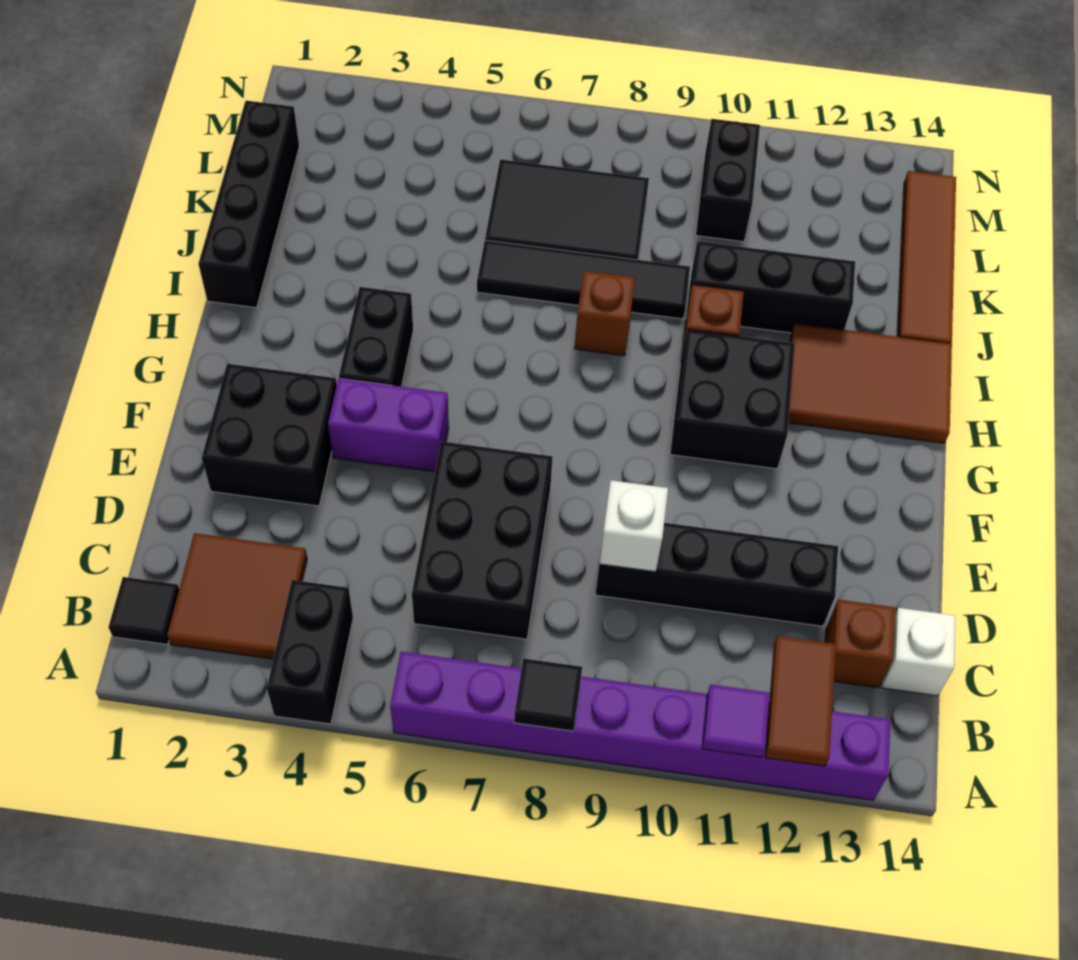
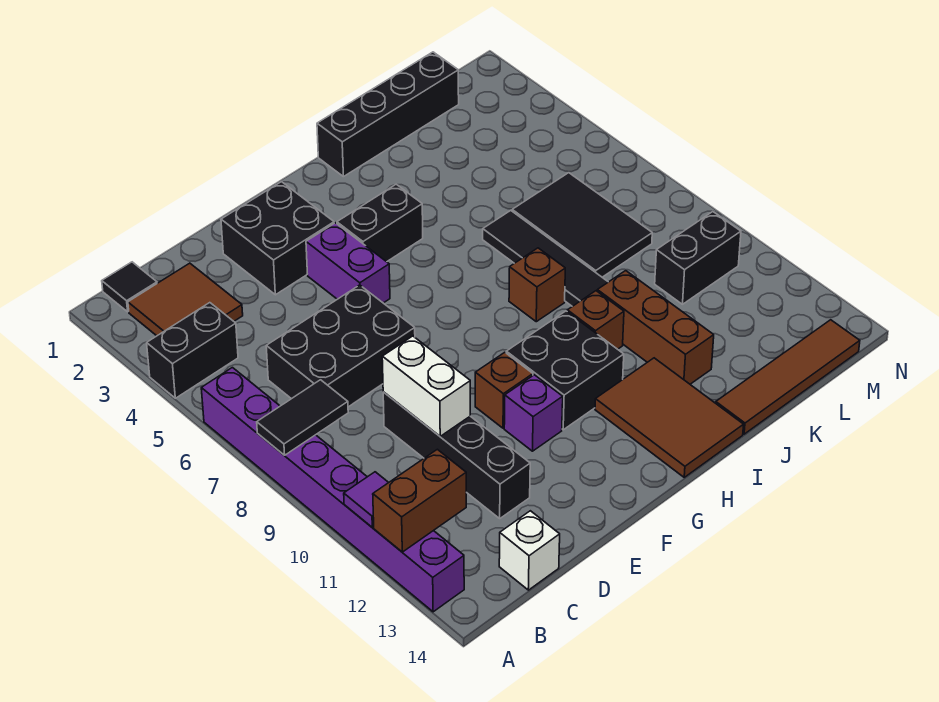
black 1x1 tile [514,659,582,731] -> black 1x2 tile [257,380,348,455]
brown 1x2 tile [765,636,836,766] -> brown 1x2 brick [373,449,466,552]
brown 1x1 brick [825,600,895,688] -> brown 1x1 brick moved to [475,352,533,428]
white 1x1 brick [599,480,668,572] -> white 1x2 brick [382,336,470,436]
none -> purple 1x1 brick [504,375,563,451]
black 1x3 brick [686,241,855,333] -> brown 1x3 brick [597,271,714,384]

